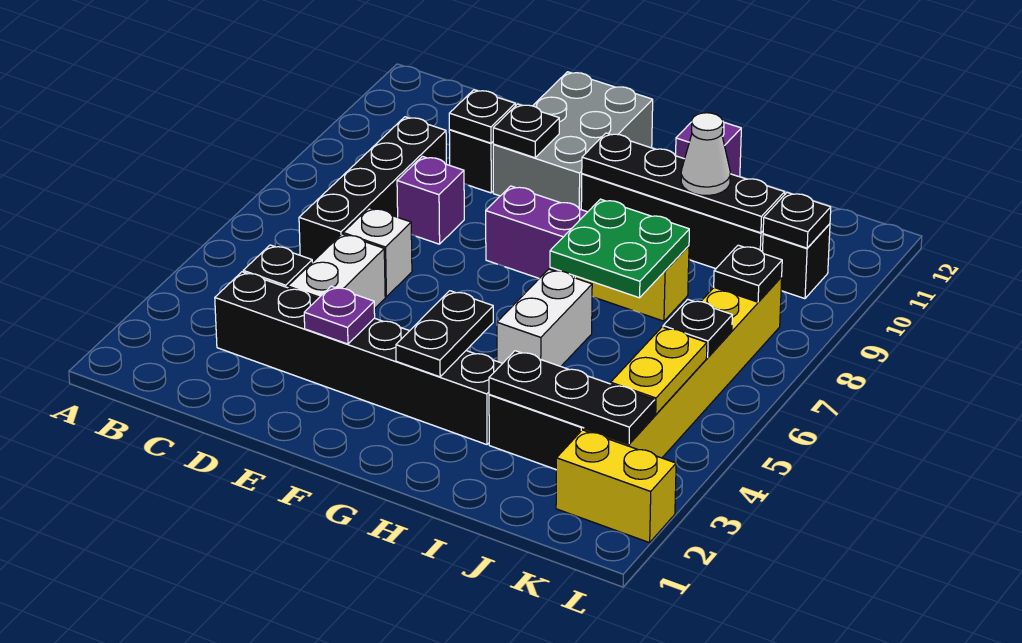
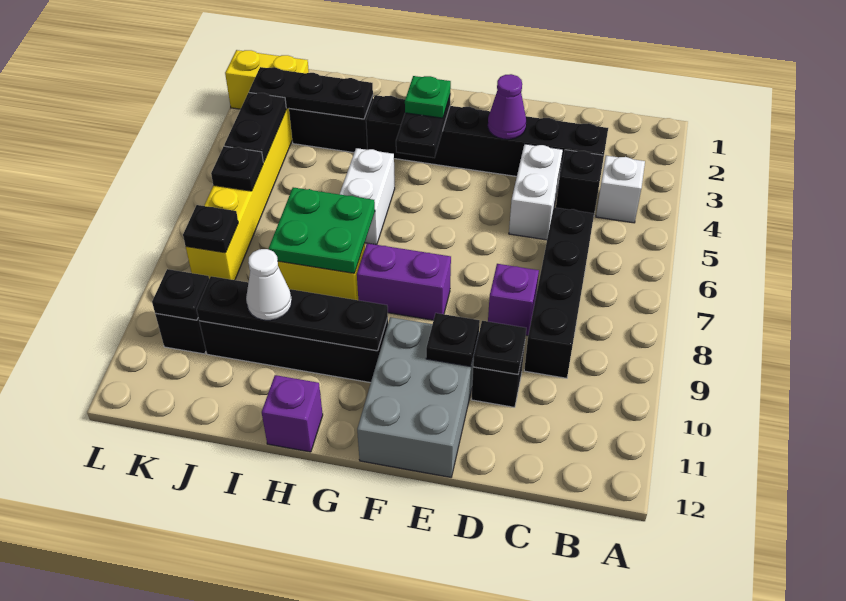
white 1x1 brick [343,208,412,297] -> white 1x1 brick moved to [596,156,645,223]
purple 1x1 plate [304,286,375,344] -> purple 1x1 cone [488,74,526,139]
none -> green 1x1 plate [405,76,451,118]
yellow 1x2 plate [611,327,707,415] -> black 1x2 plate [224,93,286,162]

